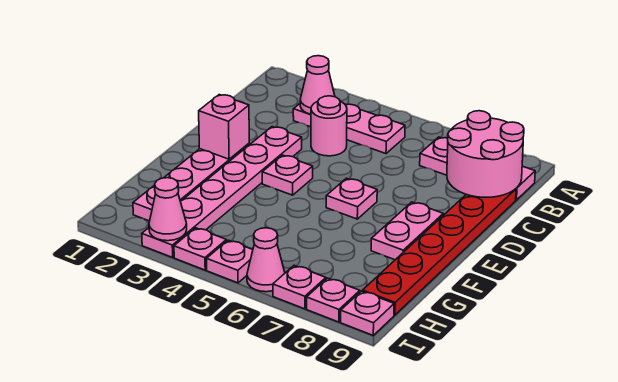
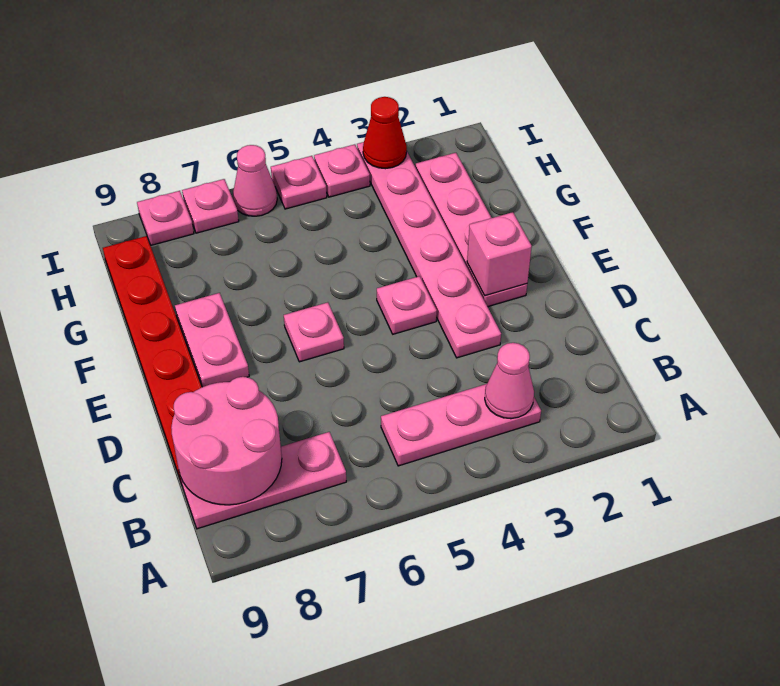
pink 1x1 round brick [311,96,347,156] -> none
pink 1x1 cone [149,178,187,241] -> red 1x1 cone [363,97,407,169]
pink 1x1 plate [341,291,394,335] -> none

